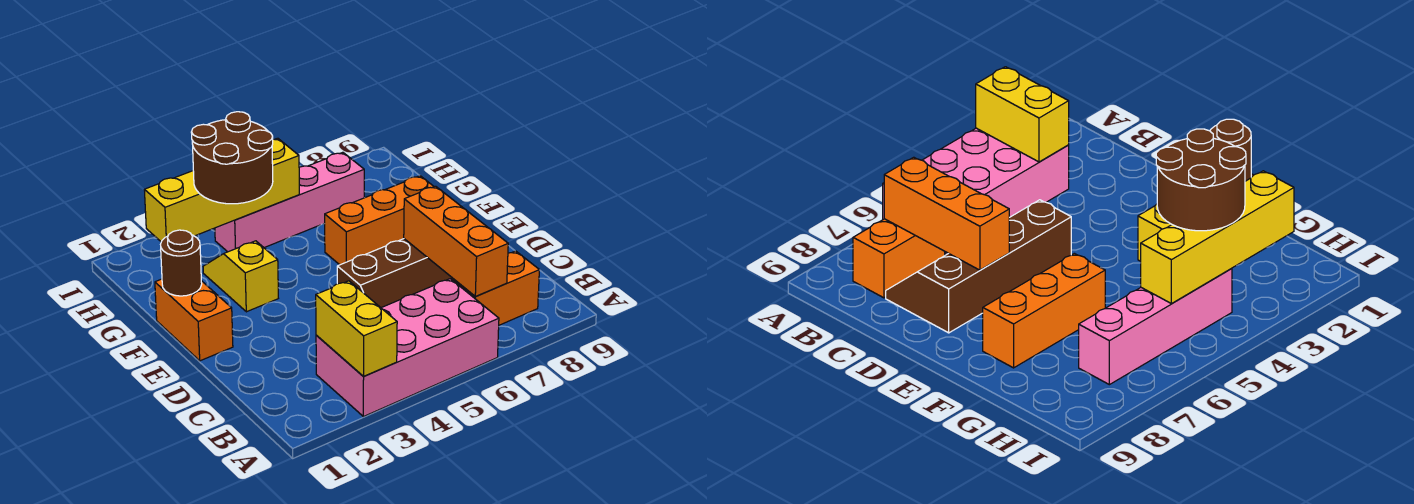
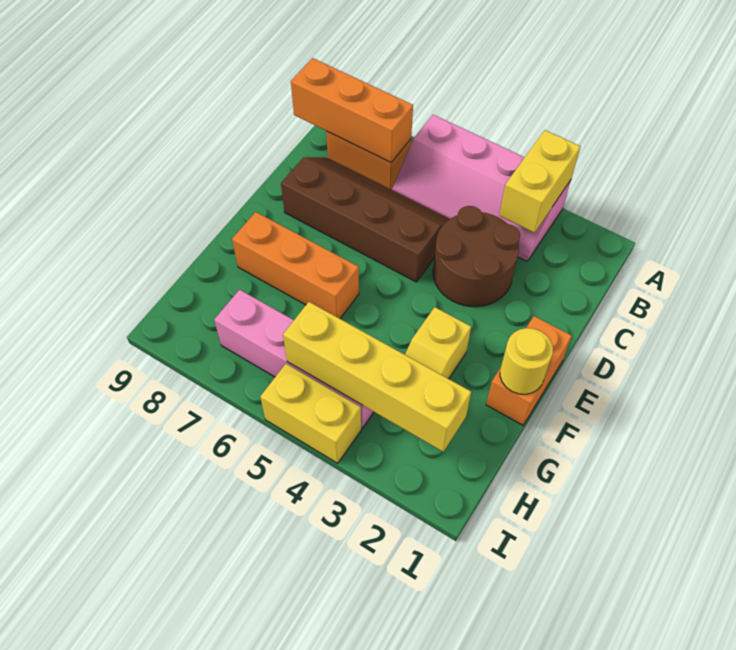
pink 2x4 brick [316,279,499,417] -> pink 2x4 slope [392,115,571,261]
orange 1x3 brick [404,186,508,296] -> orange 1x3 brick turned to [291,58,413,163]
brown 1x1 round brick [161,230,202,296] -> yellow 1x1 round brick [500,328,553,394]
brown 2x2 round brick [191,112,273,204] -> brown 2x2 round brick moved to [433,206,520,307]
none -> yellow 1x2 brick [260,364,361,463]

